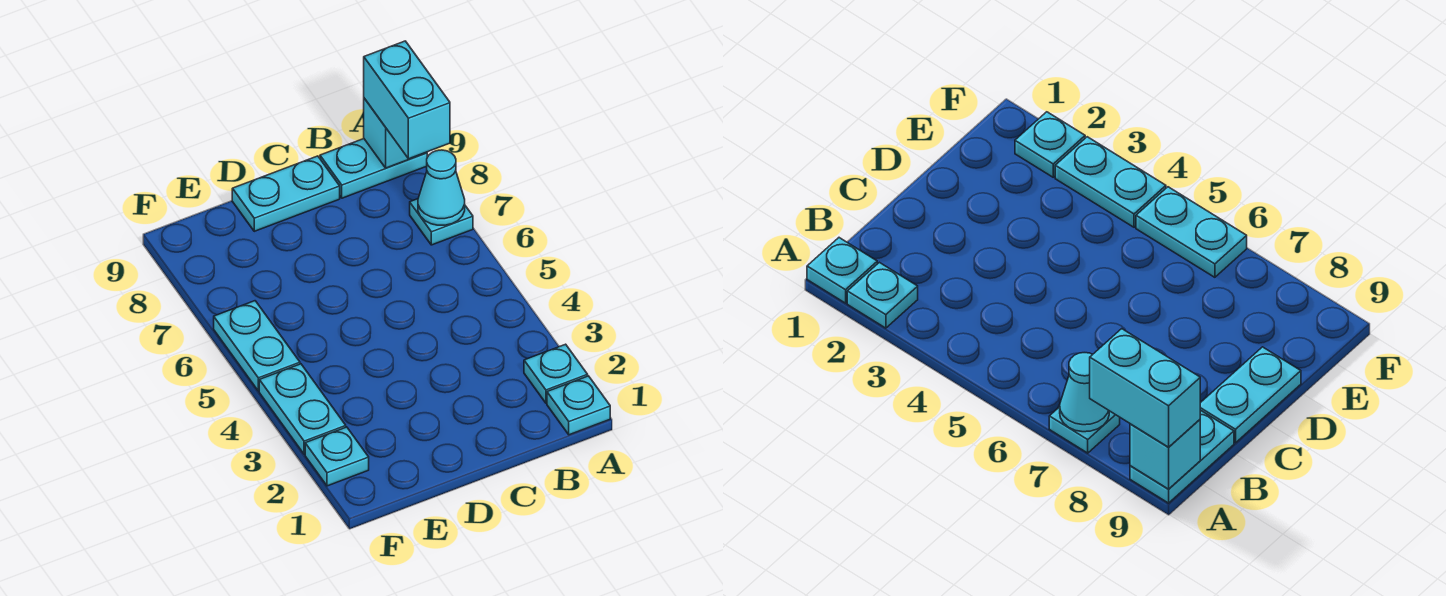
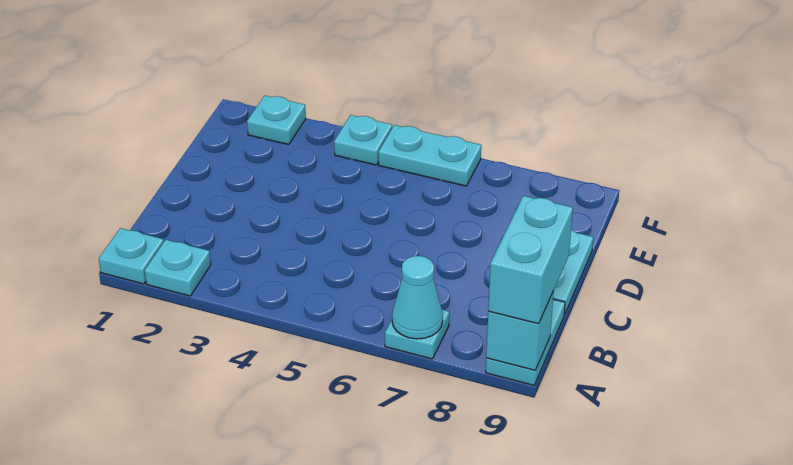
cyan 1x2 brick [364,41,450,159] -> cyan 1x2 brick turned to [488,196,573,324]
cyan 1x2 plate [259,364,346,454] -> cyan 1x1 plate [334,115,392,165]

